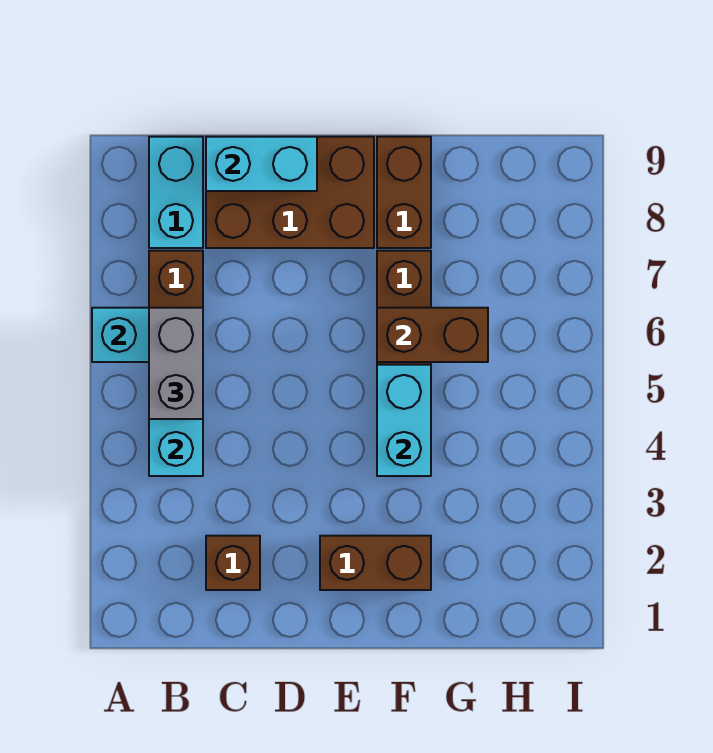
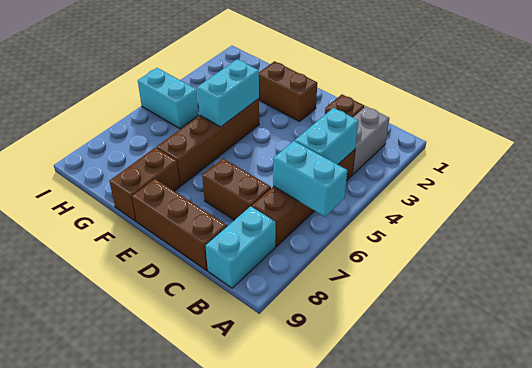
grey 1x2 brick [149,308,203,419] -> grey 1x2 brick moved to [352,106,389,175]
brown 2x3 brick [206,137,374,248] -> brown 1x3 brick [132,179,227,270]
cyan 1x2 brick [206,137,317,191] -> cyan 1x2 brick moved to [138,68,199,129]
brown 1x2 brick [377,308,488,362] -> brown 1x2 brick moved to [202,159,271,220]

